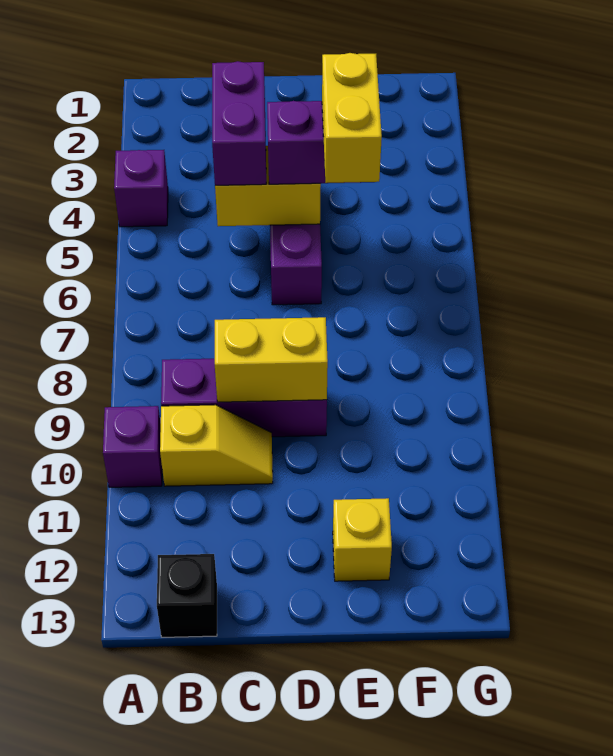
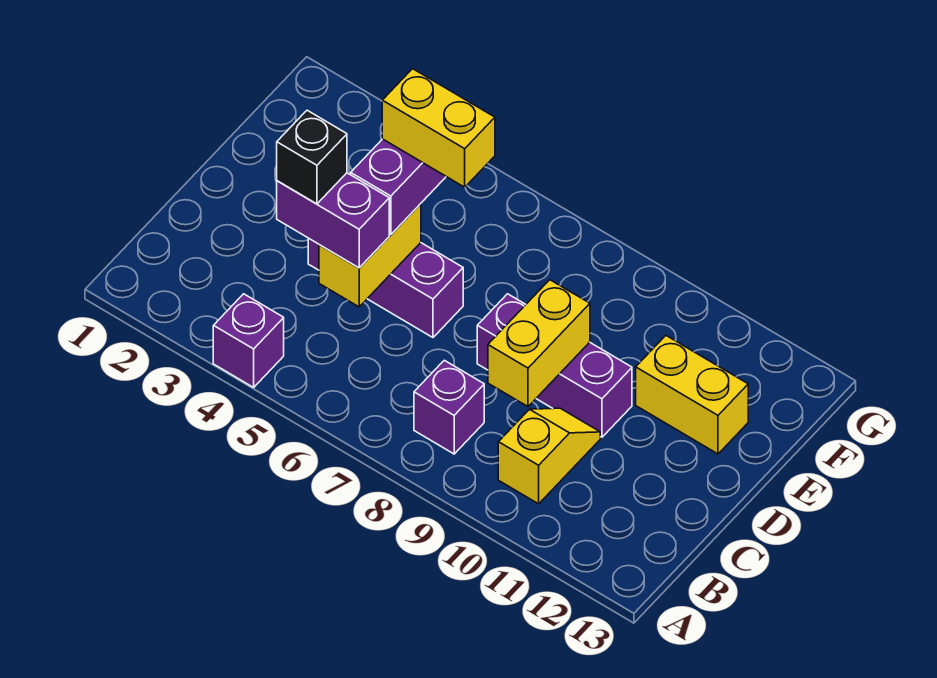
purple 1x1 brick [103,406,162,487] -> purple 1x1 brick moved to [414,360,484,454]
purple 1x3 brick [161,359,327,437] -> purple 1x3 brick turned to [477,294,632,437]
black 1x1 brick [157,554,217,637] -> black 1x1 brick moved to [277,110,347,204]
yellow 1x1 brick [333,498,392,581] -> yellow 1x2 brick [636,336,748,454]

